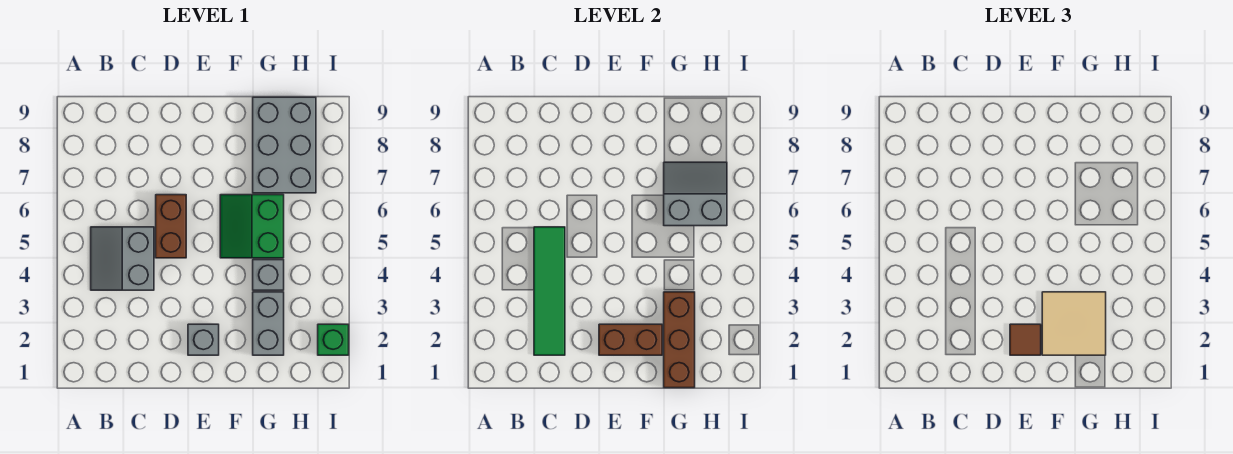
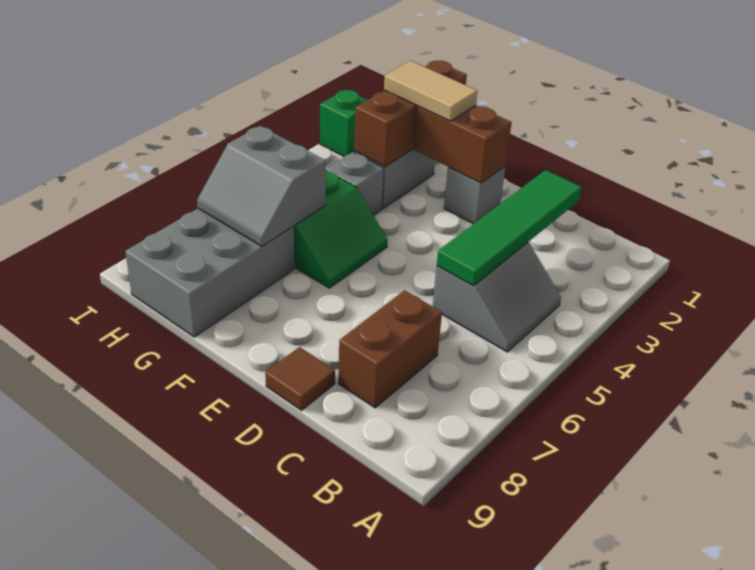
brown 1x2 brick [156,195,186,258] -> brown 1x2 brick moved to [338,291,442,408]
brown 1x1 tile [1010,324,1041,355] -> brown 1x1 tile moved to [265,347,335,410]
tan 2x2 tile [1042,292,1106,355] -> tan 1x2 tile [384,61,477,121]

